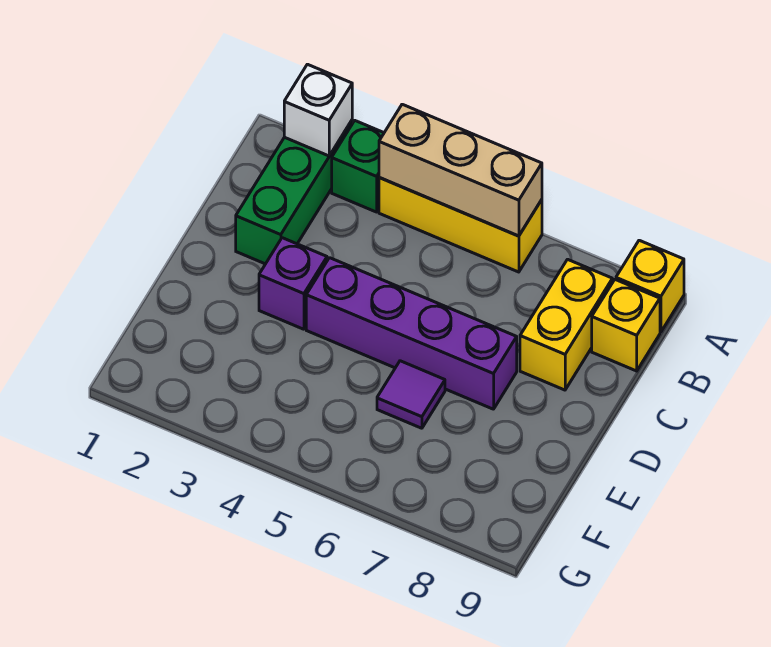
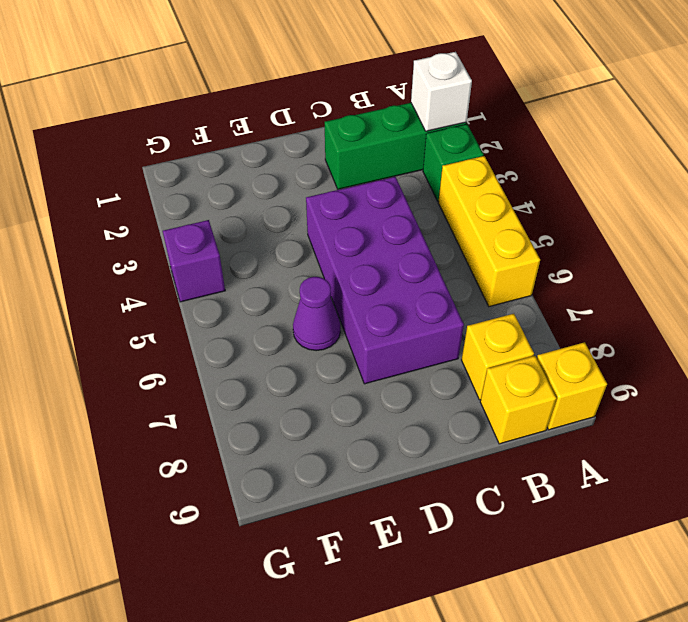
tan 1x3 brick [379,104,542,236] -> none
yellow 1x2 brick [520,259,612,390] -> yellow 1x1 brick [462,314,534,400]
purple 1x1 brick [259,238,327,329] -> purple 1x1 brick moved to [163,220,225,302]
purple 1x4 brick [306,258,517,409] -> purple 2x4 brick [306,177,464,384]
purple 1x1 tile [377,361,445,428] -> purple 1x1 cone [293,277,340,351]

